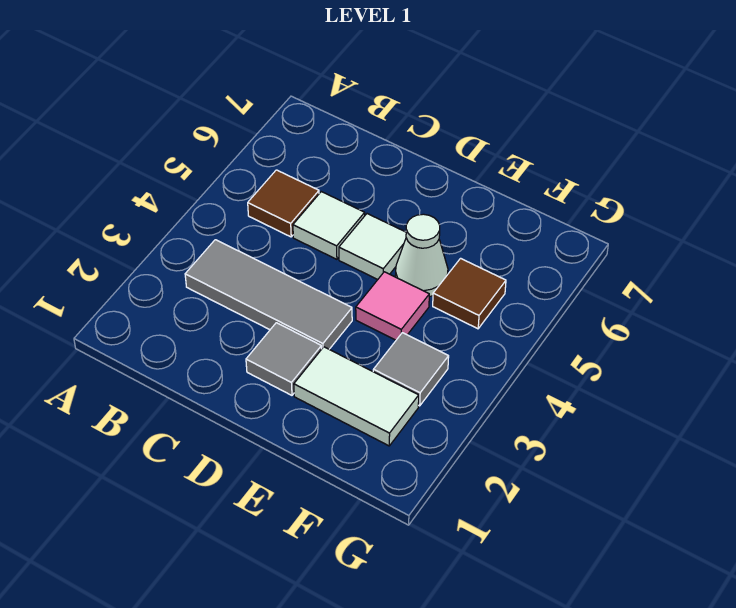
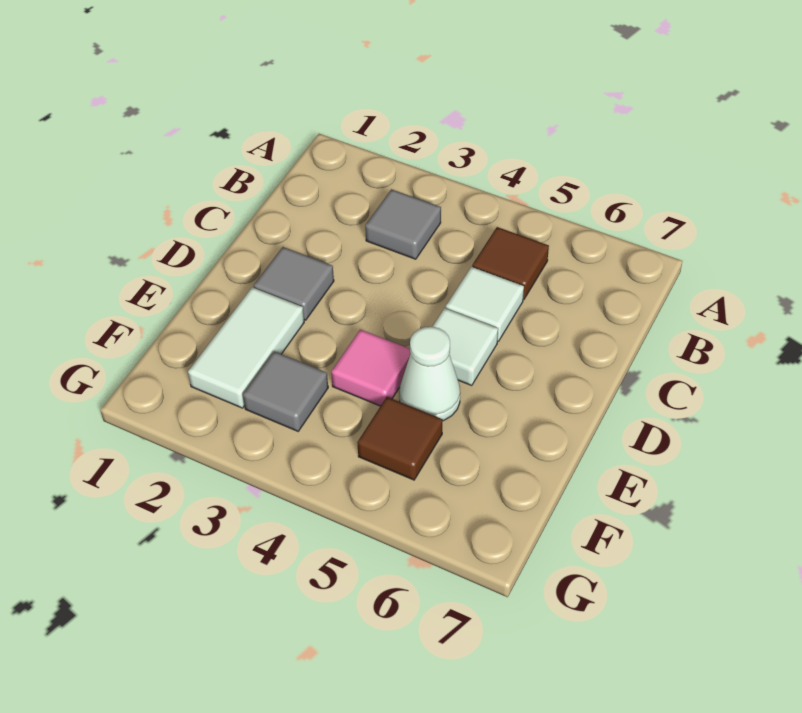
grey 1x3 tile [185,240,352,349] -> grey 1x1 tile [365,189,441,259]

